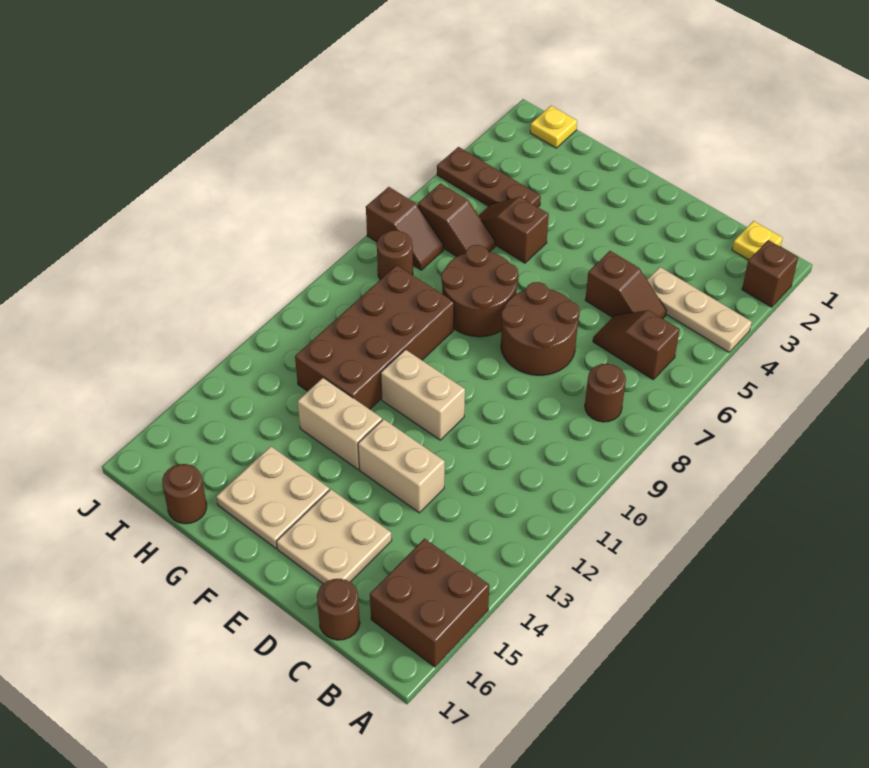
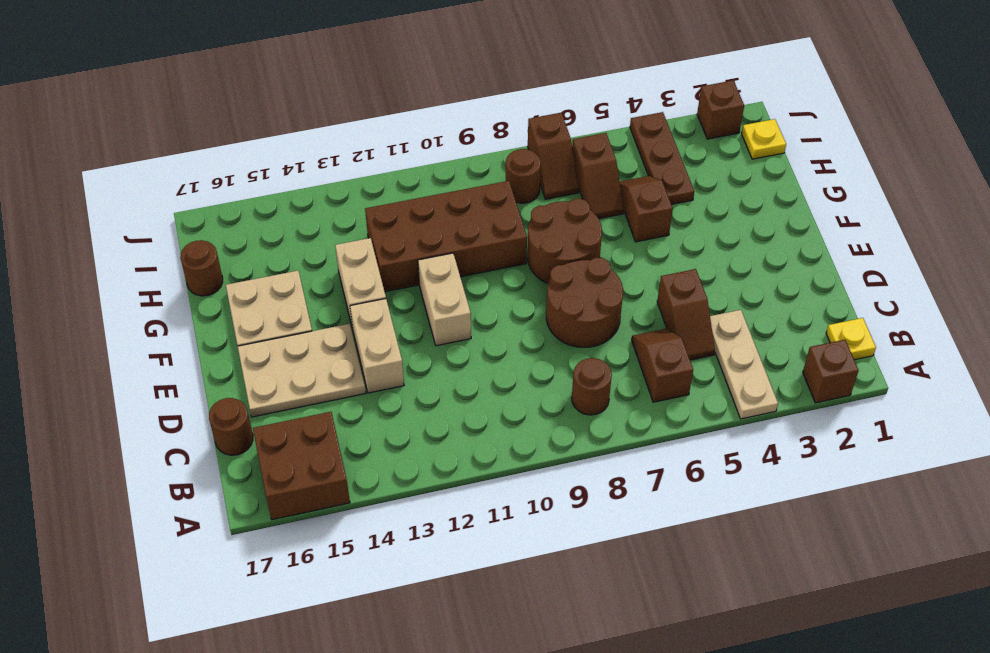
tan 2x2 plate [276,489,392,584] -> tan 2x3 plate [238,324,366,417]
none -> brown 1x1 brick [697,80,744,139]

